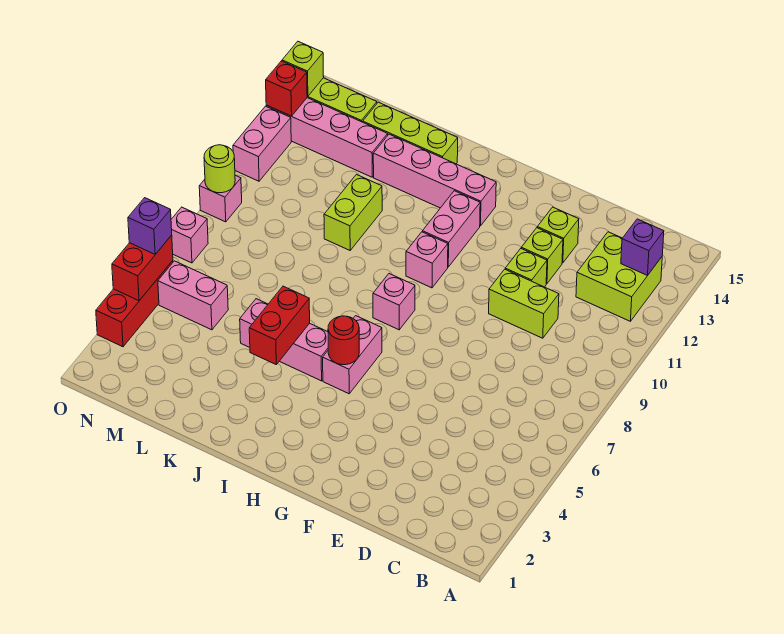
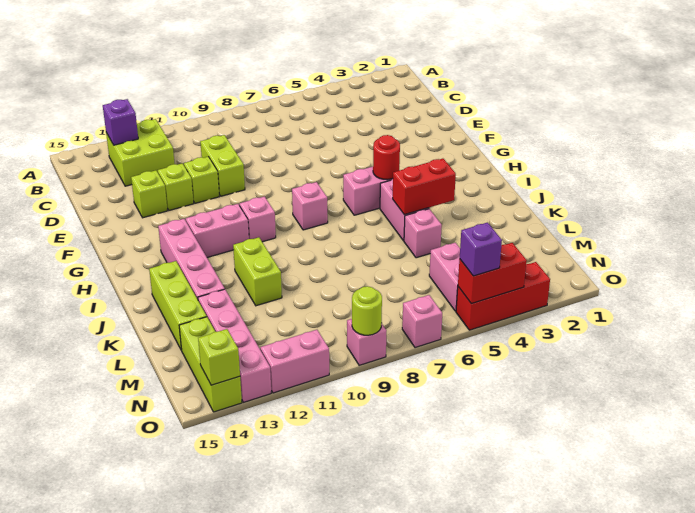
lime 1x2 brick [324,175,382,250] -> lime 1x2 brick turned to [233,237,282,306]
red 1x1 brick [266,61,307,116] -> none

